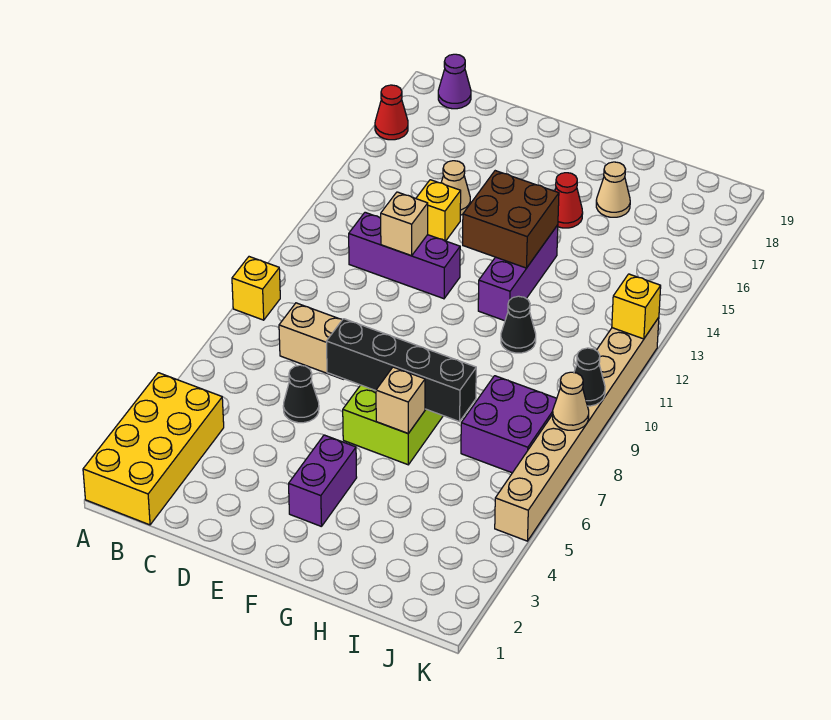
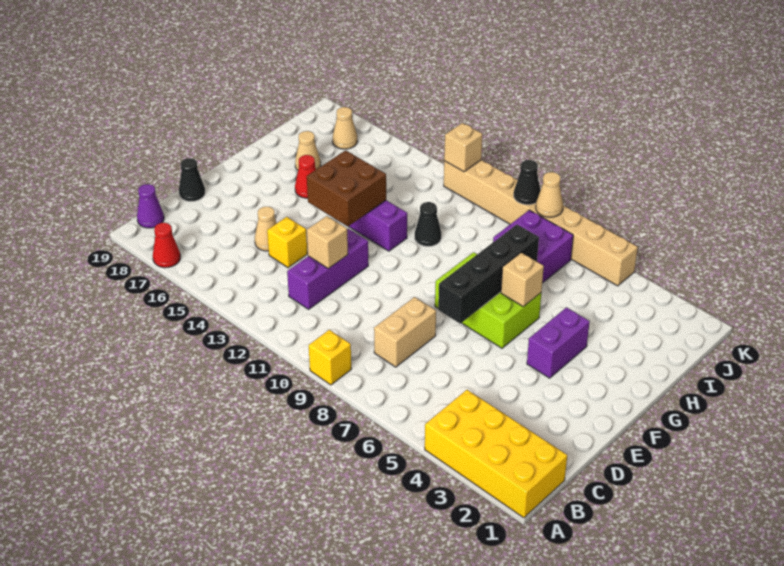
black 1x1 cone [283,365,319,423] -> black 1x1 cone moved to [179,158,205,201]
purple 1x2 brick [289,435,357,527] -> purple 1x2 brick turned to [527,307,590,378]
none -> tan 1x1 cone [333,107,358,149]
yellow 1x1 brick [612,274,661,339] -> tan 1x1 brick [444,123,482,172]

